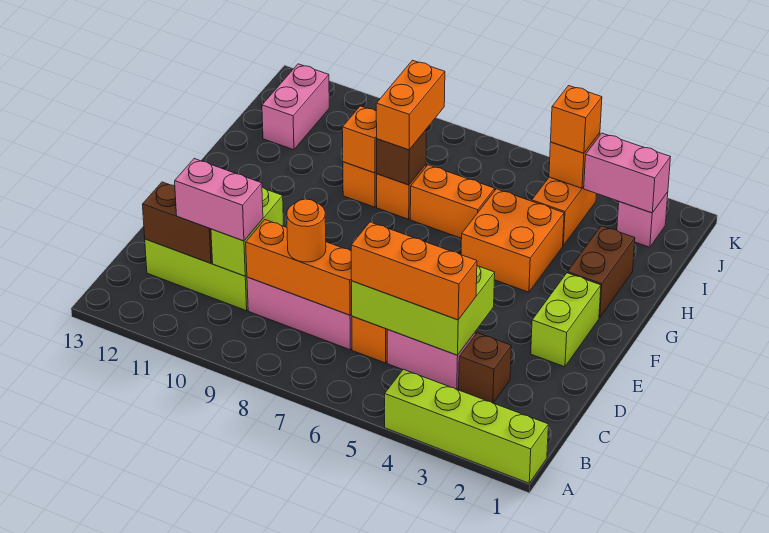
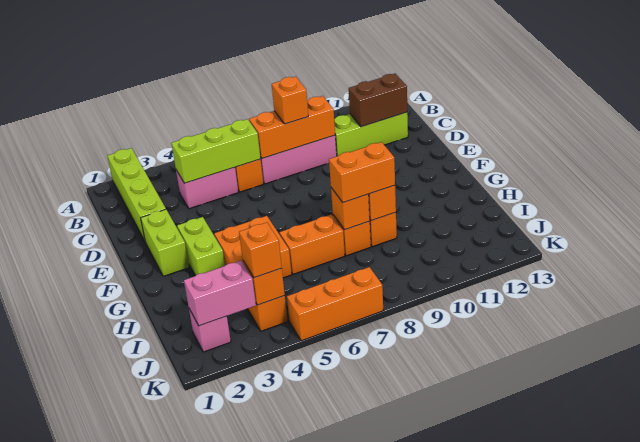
lime 1x4 brick [385,369,548,483] -> lime 1x4 brick turned to [107,148,166,241]
brown 1x1 brick [459,333,511,403] -> none
lime 2x3 brick [352,266,495,355] -> lime 1x3 brick [171,119,261,183]
orange 1x3 brick [351,222,477,320] -> orange 1x3 brick moved to [287,267,383,341]
orange 1x1 round brick [287,199,326,262] -> orange 1x1 brick [272,76,308,124]
lime 1x2 brick [211,187,284,276] -> lime 1x2 brick moved to [177,217,225,276]
pink 1x2 brick [175,159,263,241] -> none
brown 1x2 brick [568,226,635,318] -> none
brown 1x1 brick [377,129,427,185] -> orange 1x1 brick [331,188,370,230]
orange 1x2 brick [376,60,445,150] -> orange 1x2 brick turned to [329,142,395,203]
pink 1x2 brick [262,64,329,150] -> none

